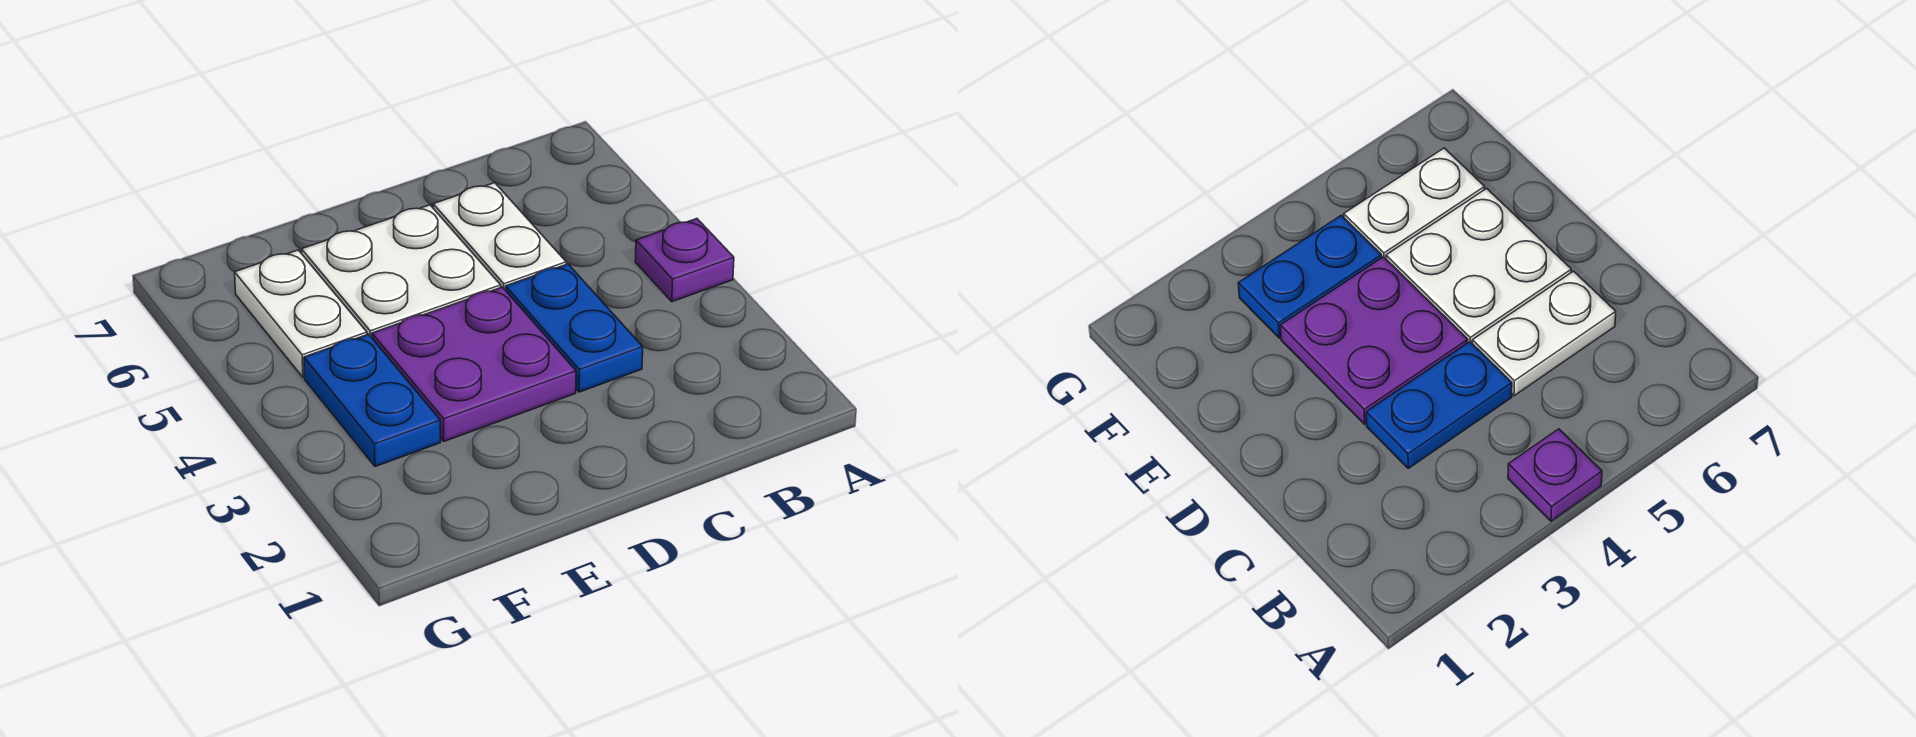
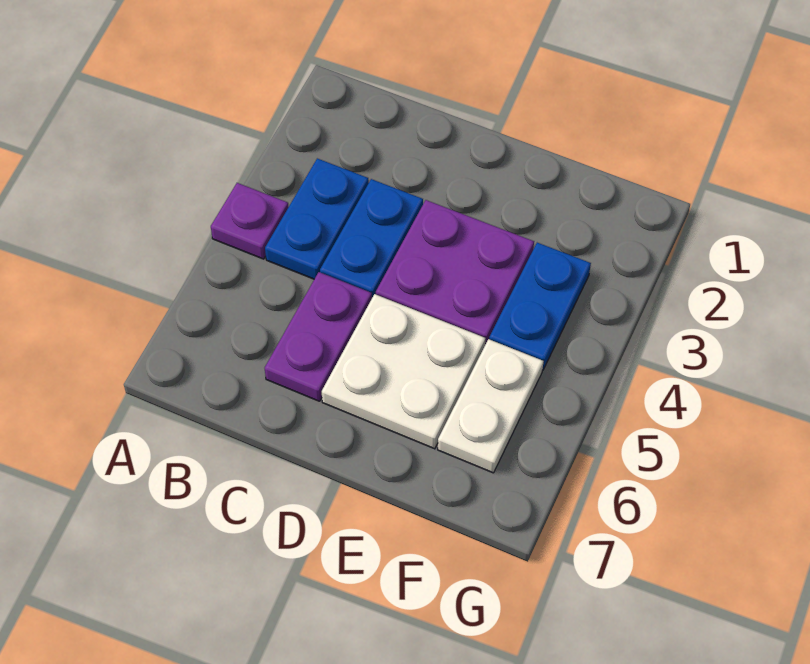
none -> blue 1x2 plate [265,158,369,279]
white 1x2 plate [433,183,566,290] -> purple 1x2 plate [265,272,372,401]

